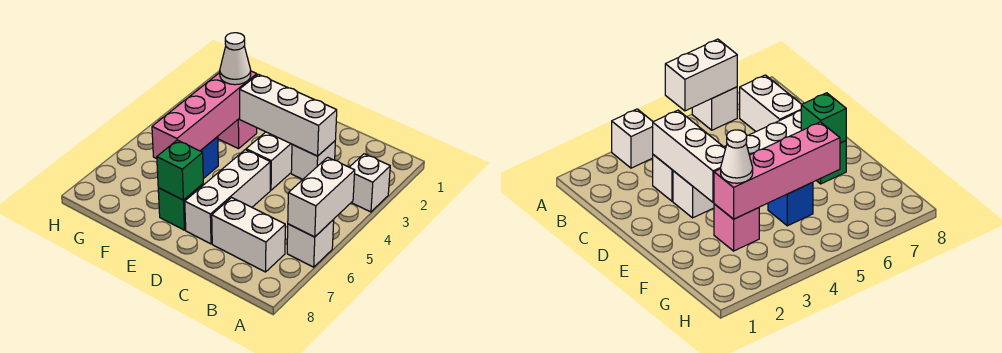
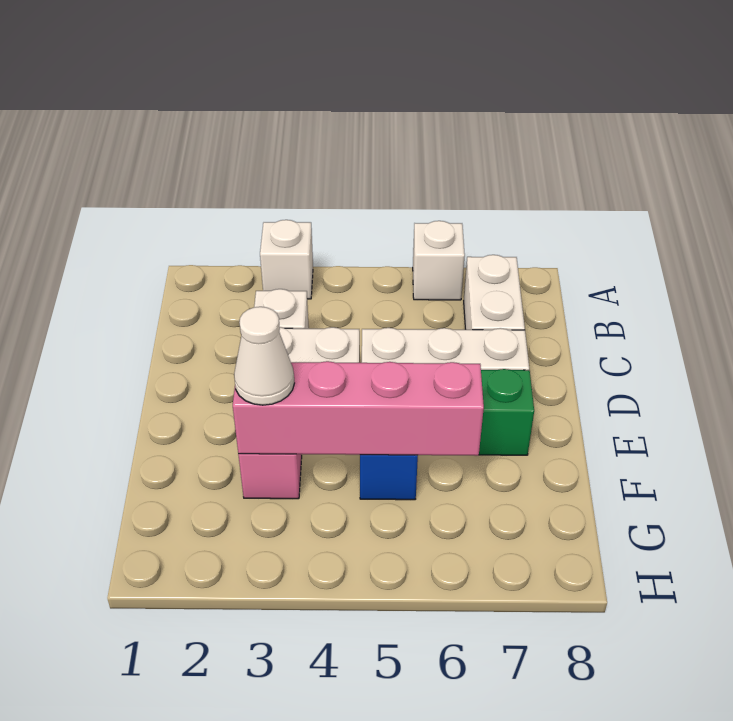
white 1x2 brick [288,157,355,237] -> none
white 1x3 brick [240,74,337,156] -> none
green 1x1 brick [157,140,203,200] -> none

